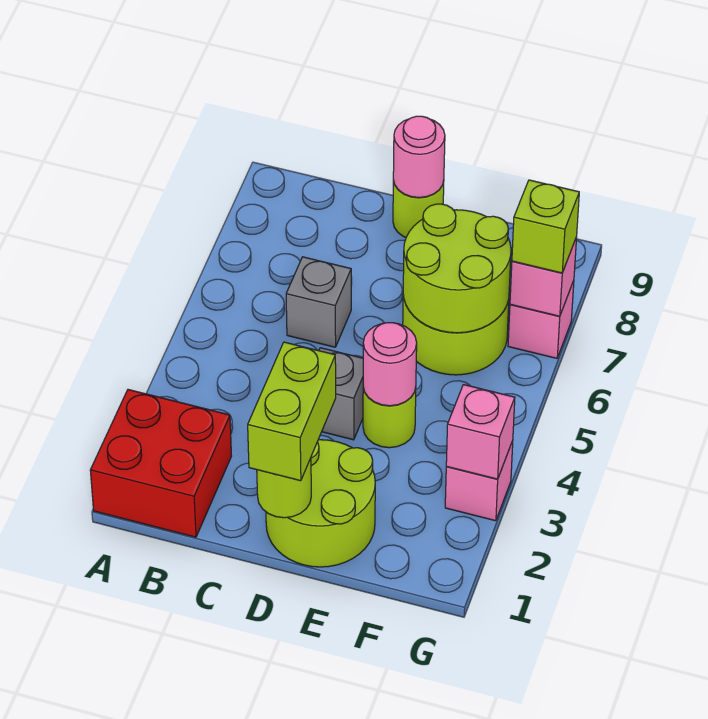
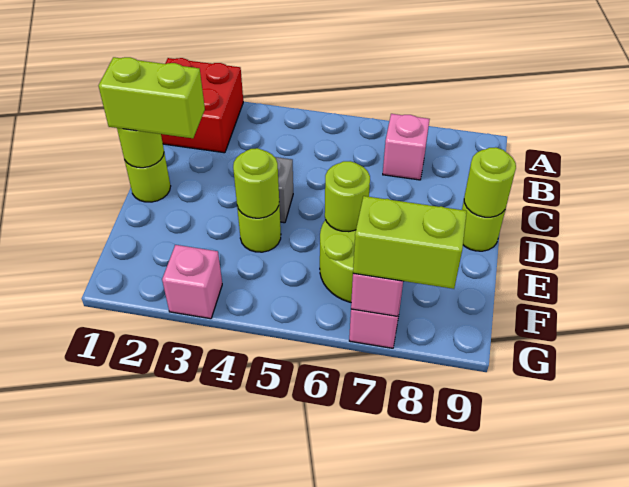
grey 1x1 brick [286,257,351,347] -> none
lime 2x2 round brick [266,440,375,567] -> lime 1x1 round brick [125,153,171,202]
pink 1x1 round brick [393,116,445,198] -> lime 1x1 round brick [464,147,516,217]
pink 1x1 round brick [363,323,417,406] -> lime 1x1 round brick [233,148,279,218]
lime 2x2 round brick [403,204,511,333] -> lime 1x1 round brick [325,161,370,232]
pink 1x1 brick [446,385,515,479] -> pink 1x1 brick moved to [383,114,430,180]
lime 1x1 brick [512,180,579,273] -> lime 1x2 brick [353,196,467,289]

